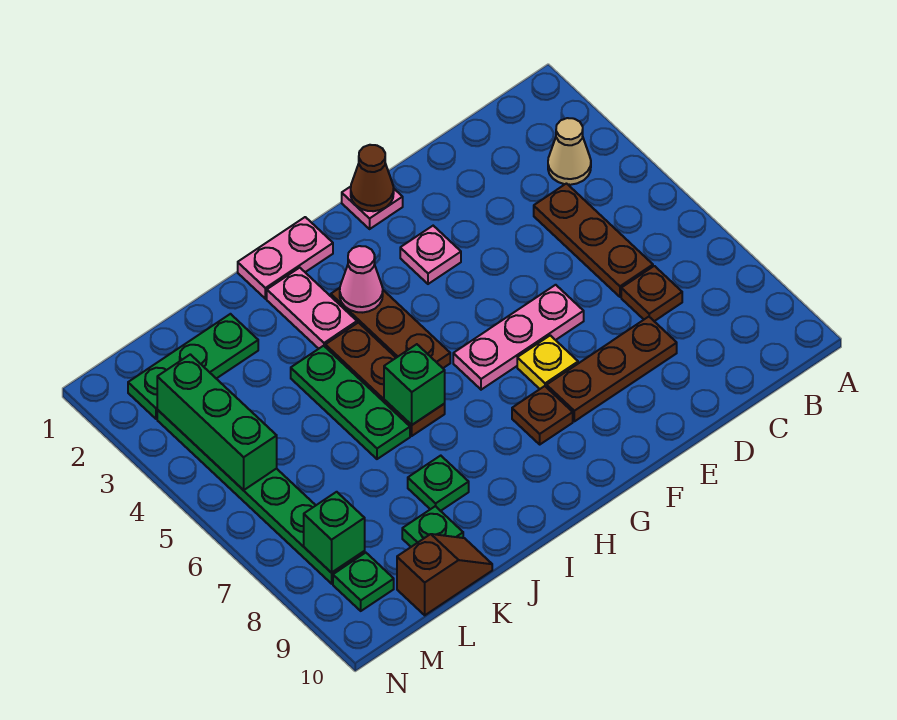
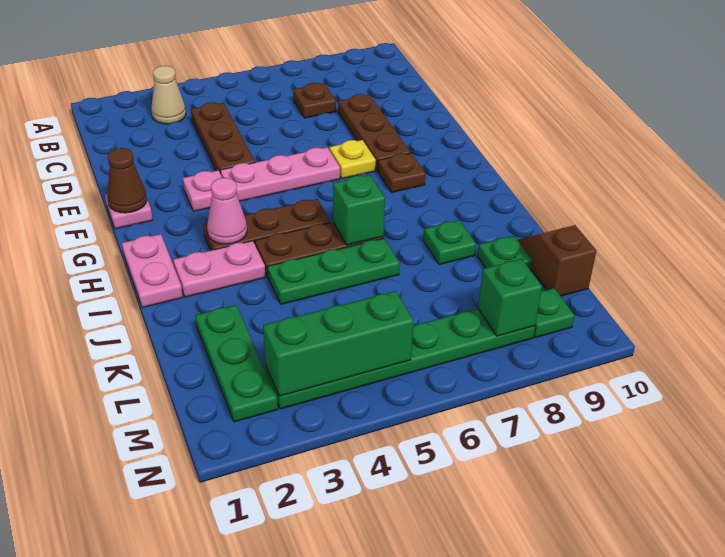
brown 1x3 plate [534,184,653,297] -> brown 1x3 plate turned to [191,102,255,174]
pink 1x3 plate [453,285,584,390] -> pink 1x3 plate turned to [220,147,340,201]

